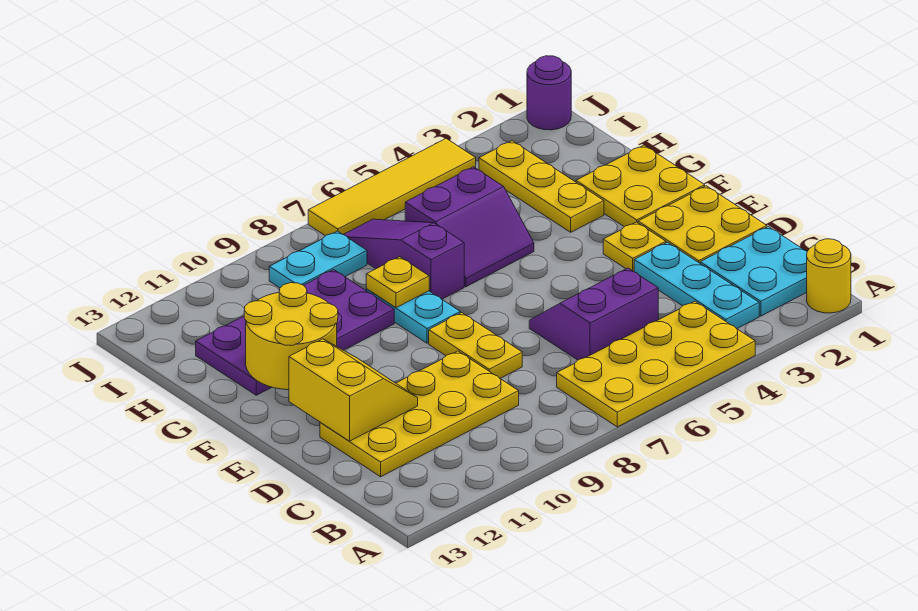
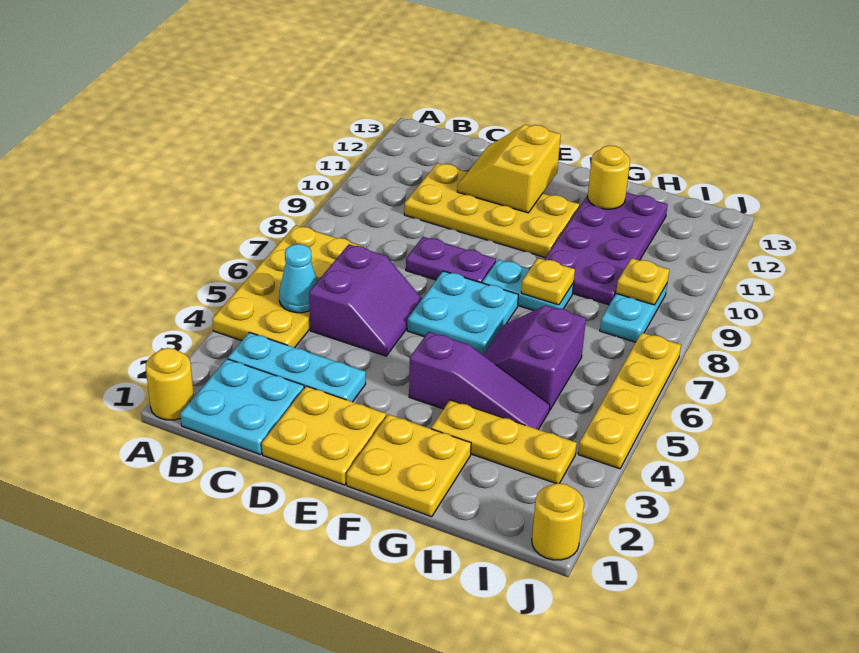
none -> cyan 1x1 cone [279,244,317,313]
yellow 2x4 plate [320,351,519,477] -> yellow 2x4 plate turned to [404,163,579,258]
yellow 1x2 plate [429,313,522,378] -> purple 1x2 plate [406,237,496,283]
yellow 2x2 slope [289,339,418,441] -> yellow 2x2 slope turned to [457,124,561,213]
yellow 1x1 plate [603,222,666,272] -> yellow 1x1 plate moved to [616,258,669,305]
none -> cyan 2x2 plate [407,271,518,355]
yellow 2x2 round brick [244,283,338,390] -> yellow 1x1 round brick [588,145,630,209]
purple 1x3 slope [343,219,464,299] -> purple 1x3 slope moved to [409,332,550,430]
purple 1x1 round brick [527,56,571,130] -> yellow 1x1 round brick [532,483,584,560]
yellow 1x4 tile [308,138,476,236] -> yellow 1x4 plate [578,333,681,469]

